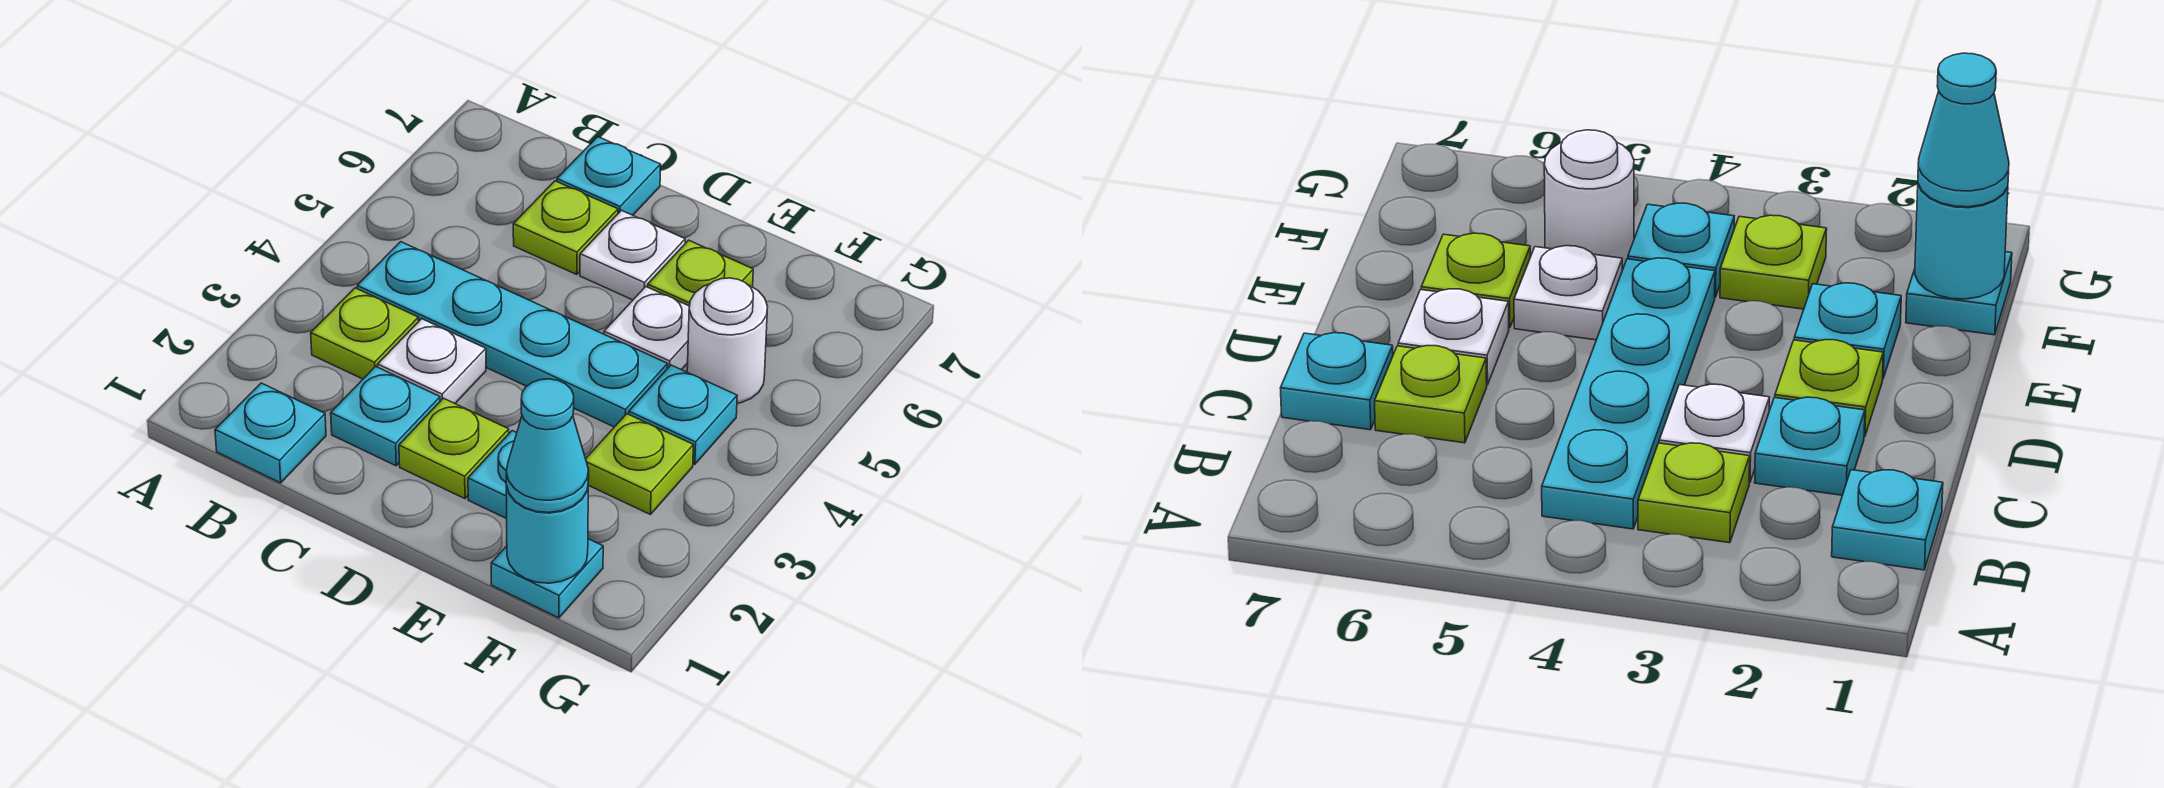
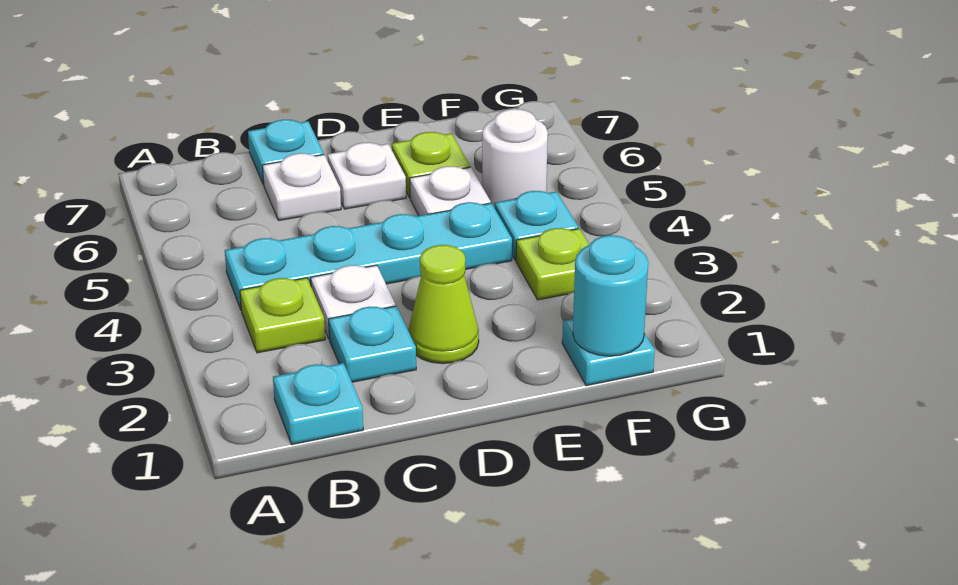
lime 1x1 plate [513,181,618,274] -> white 1x1 plate [262,153,341,220]
lime 1x1 plate [399,398,509,499] -> lime 1x1 cone [408,245,479,364]
cyan 1x1 plate [468,431,517,519] -> none
cyan 1x1 cone [506,379,589,513] -> none

